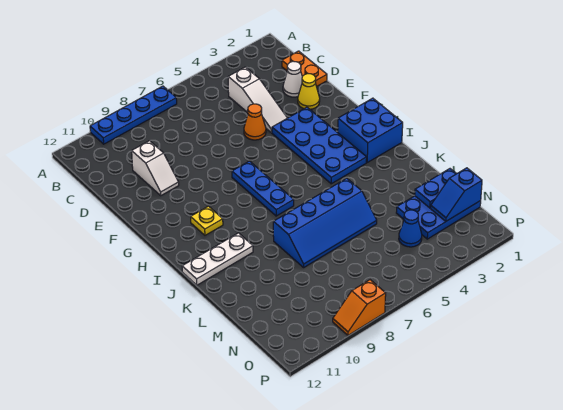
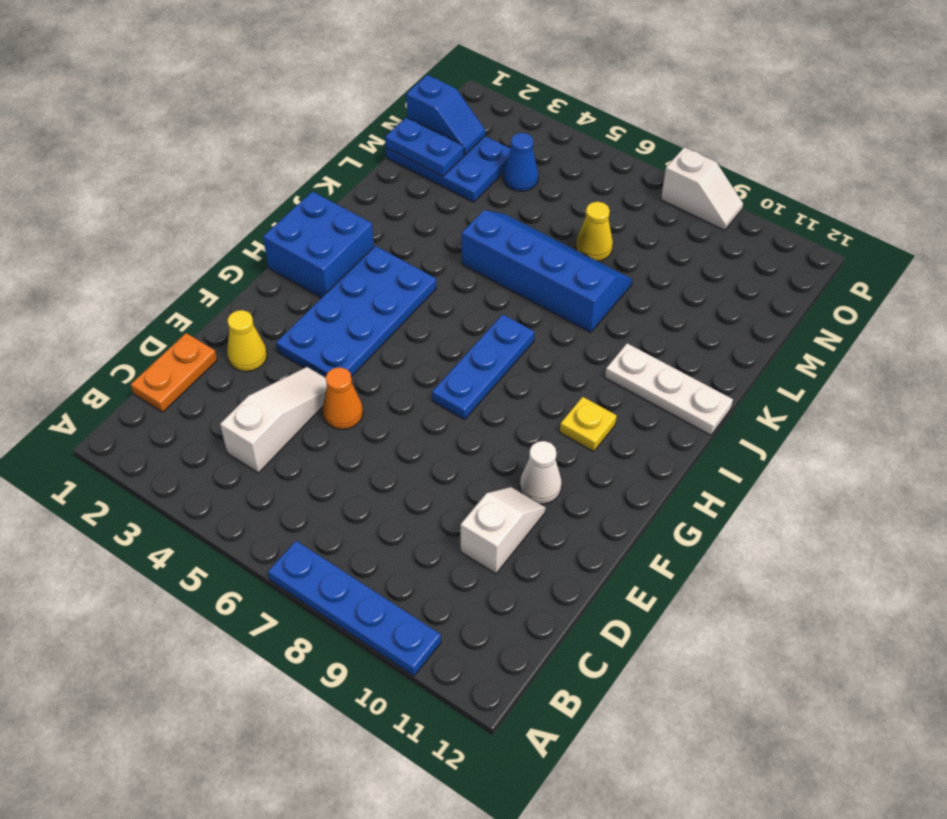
white 1x1 cone [283,61,302,97] -> white 1x1 cone moved to [520,441,562,504]
none -> yellow 1x1 cone [576,202,613,261]
orange 1x2 slope [333,280,386,335] -> white 1x2 slope [661,147,743,230]

